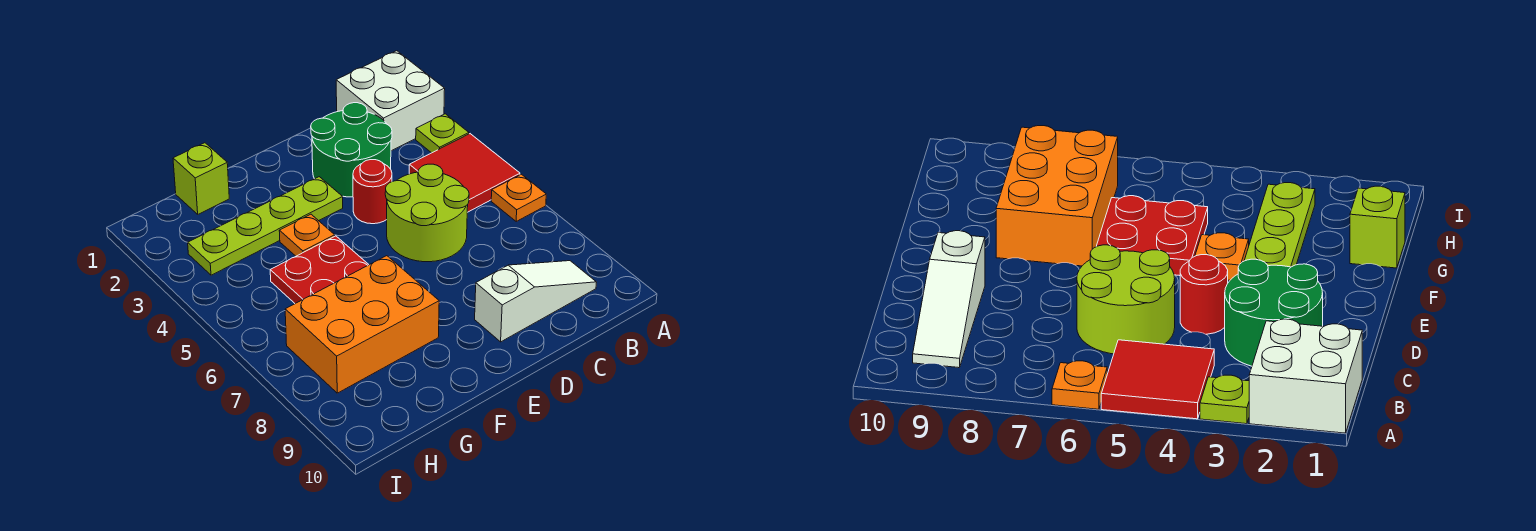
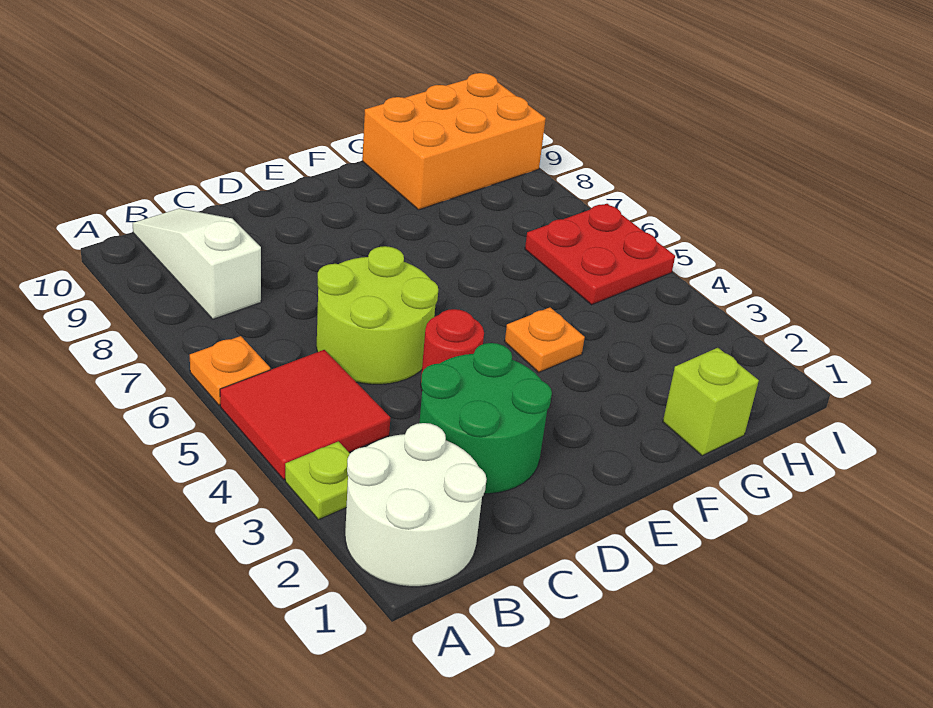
white 2x2 brick [336,51,445,151] -> white 2x2 round brick [345,423,487,587]
white 1x3 slope [475,261,597,342] -> white 1x3 slope turned to [133,208,261,319]
lime 1x4 plate [188,177,343,275] -> none
red 2x2 plate [270,236,369,303] -> red 2x2 plate moved to [525,204,675,305]
orange 2x3 brick [285,256,439,393] -> orange 2x3 brick moved to [362,73,546,210]

